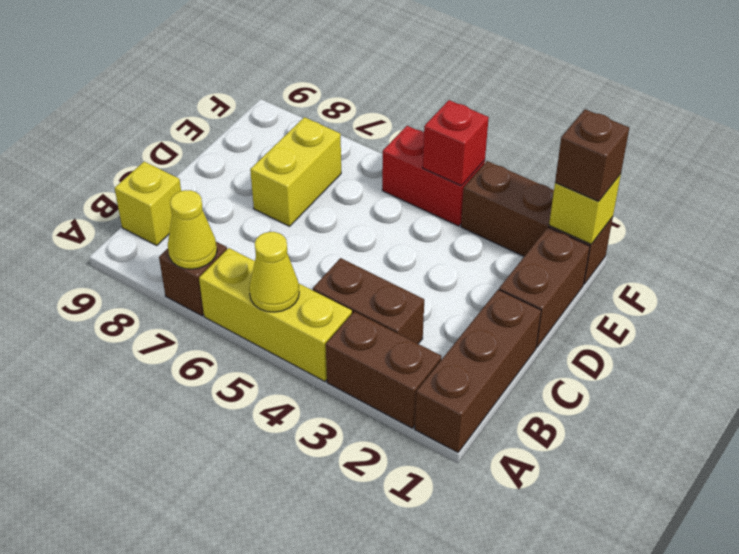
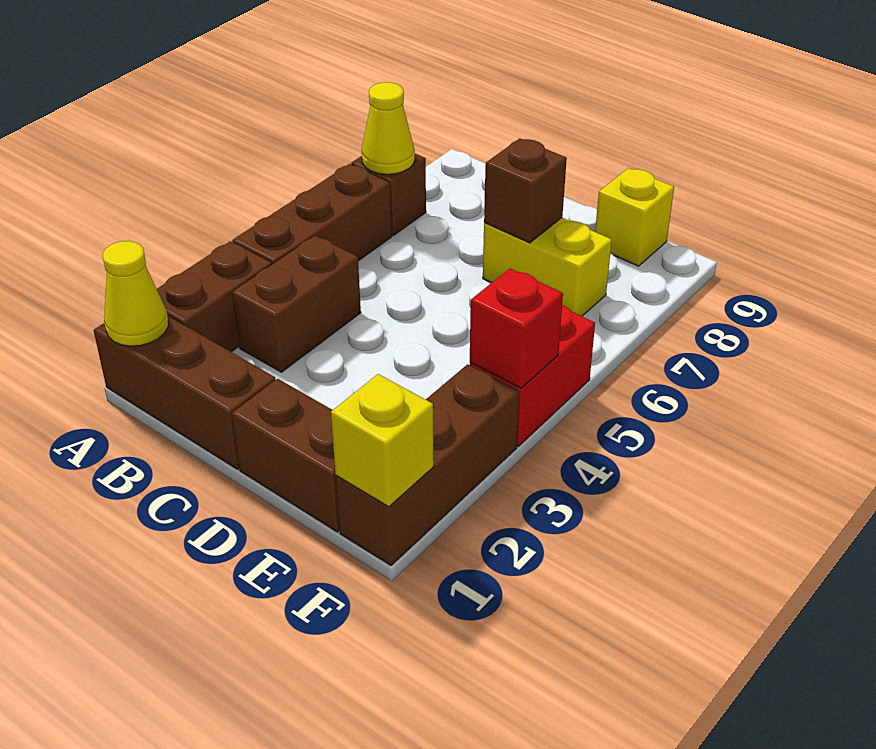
yellow 1x3 brick [199,248,352,381] -> brown 1x3 brick [232,164,392,264]
yellow 1x1 cone [249,232,299,312] -> yellow 1x1 cone moved to [103,241,168,346]
yellow 1x1 brick [115,162,181,245] -> yellow 1x1 brick moved to [595,168,674,266]
brown 1x1 brick [555,109,629,201] -> brown 1x1 brick moved to [484,139,567,243]

